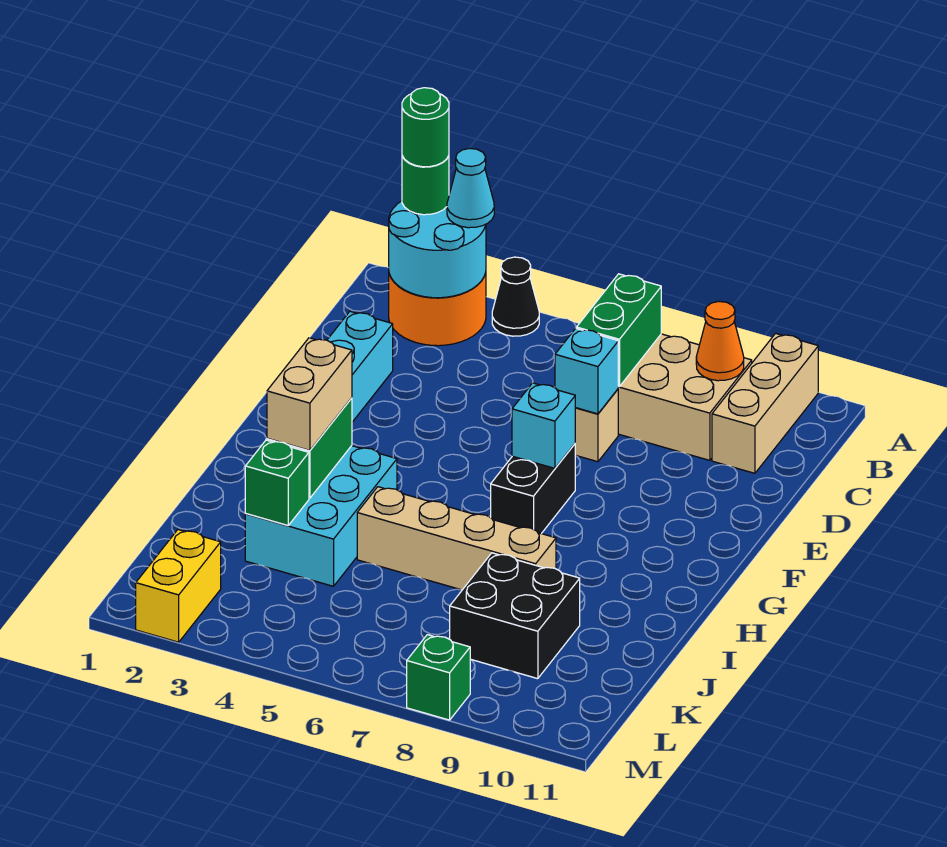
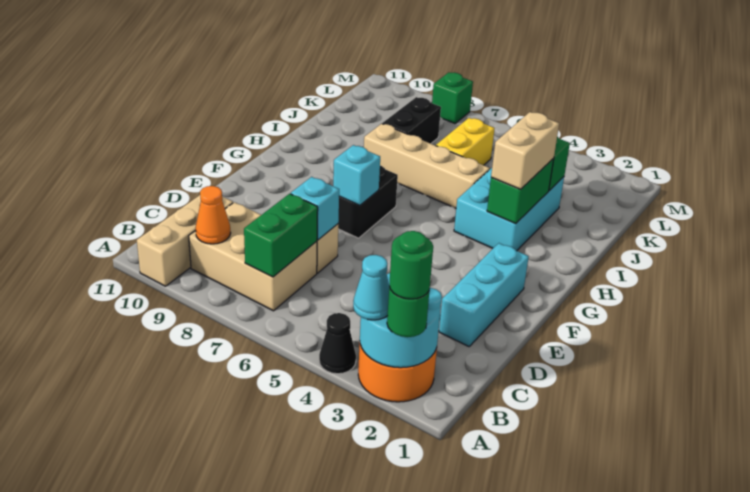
black 2x2 brick [450,553,580,679] -> black 1x2 brick [382,97,441,144]
yellow 1x2 brick [136,530,221,642] -> yellow 1x2 brick moved to [436,118,495,165]

